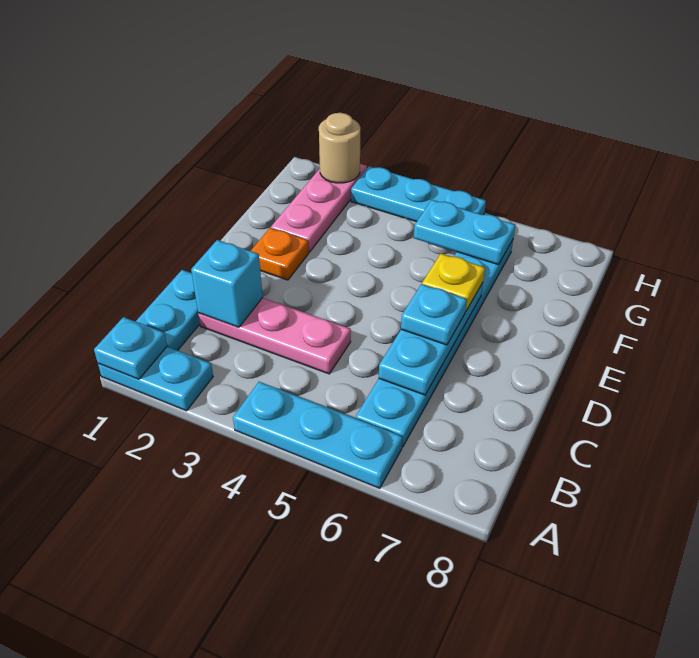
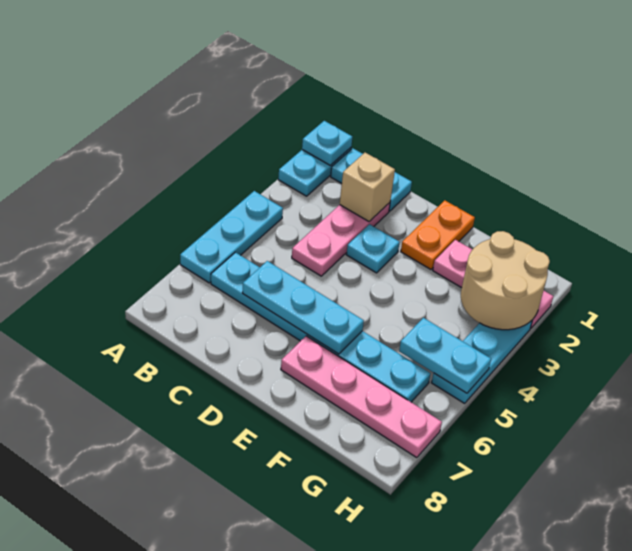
cyan 1x1 brick [191,240,263,327] -> tan 1x1 brick [340,153,395,221]
cyan 1x1 plate [401,284,467,345] -> cyan 1x1 plate moved to [346,224,400,273]
orange 1x1 plate [251,228,309,280] -> orange 1x2 plate [401,200,475,269]
yellow 1x1 plate [422,254,485,311] -> none
none -> pink 1x4 plate [281,336,442,458]
cyan 1x2 plate [414,200,516,265] -> cyan 1x2 plate turned to [399,318,491,393]
tan 1x1 round brick [319,113,360,183] -> tan 2x2 round brick [461,231,550,330]

